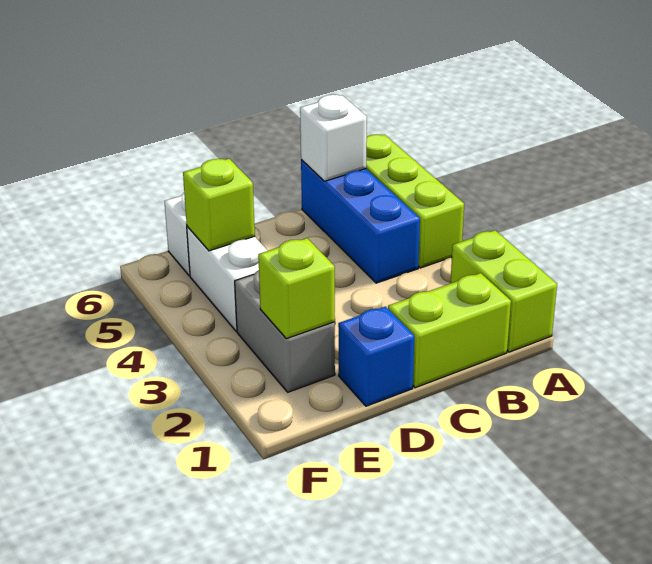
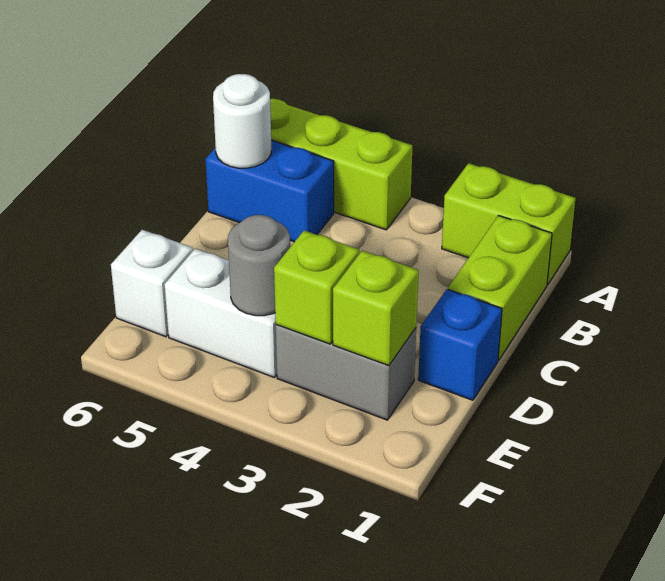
blue 1x3 brick [301,160,420,283] -> blue 1x2 brick [206,140,334,242]
white 1x1 brick [300,95,367,181] -> white 1x1 round brick [213,74,271,168]
none -> grey 1x1 round brick [228,215,290,316]
lime 1x1 brick [183,159,255,251] -> lime 1x1 brick moved to [274,230,359,344]

